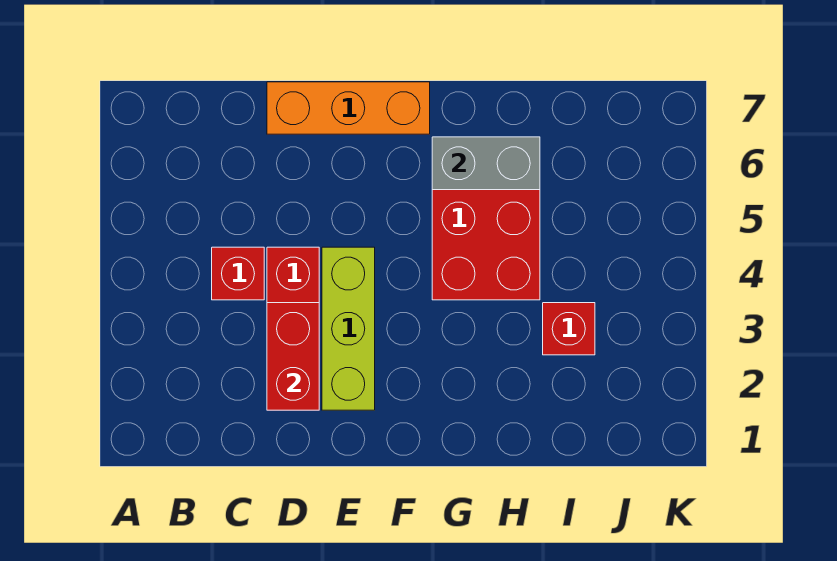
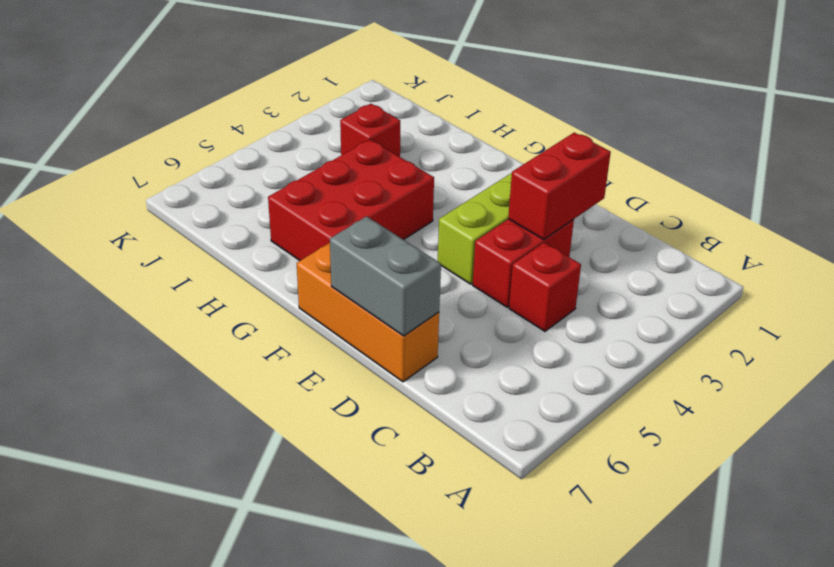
grey 1x2 brick [432,137,540,190] -> grey 1x2 brick moved to [330,216,441,336]

